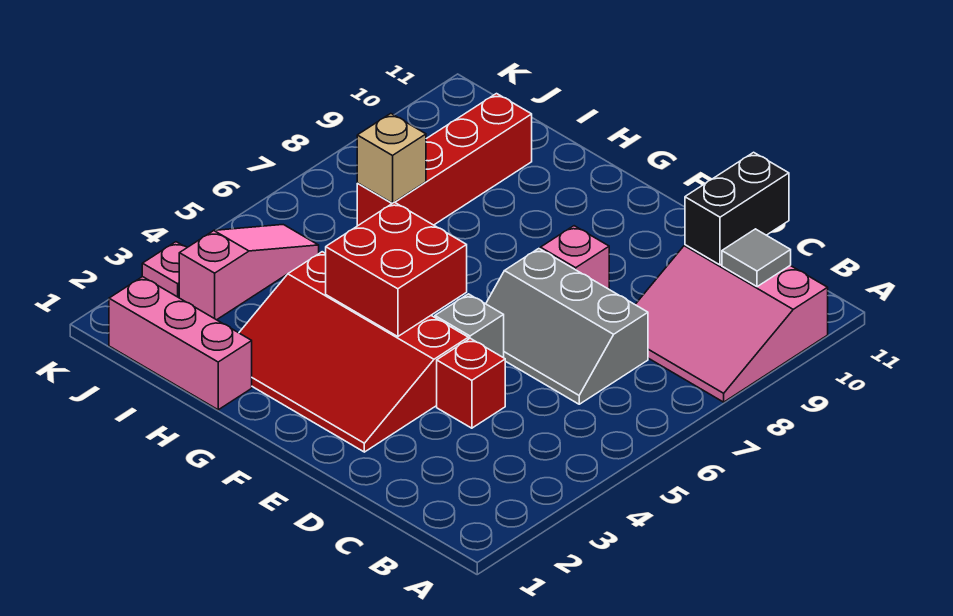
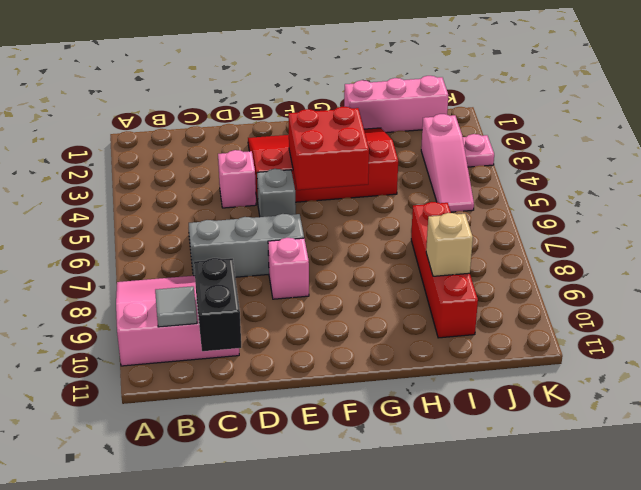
red 1x1 brick [437,338,505,428] -> pink 1x1 brick [218,150,256,208]
tan 1x1 brick [357,114,426,203] -> tan 1x1 brick moved to [426,213,473,276]

